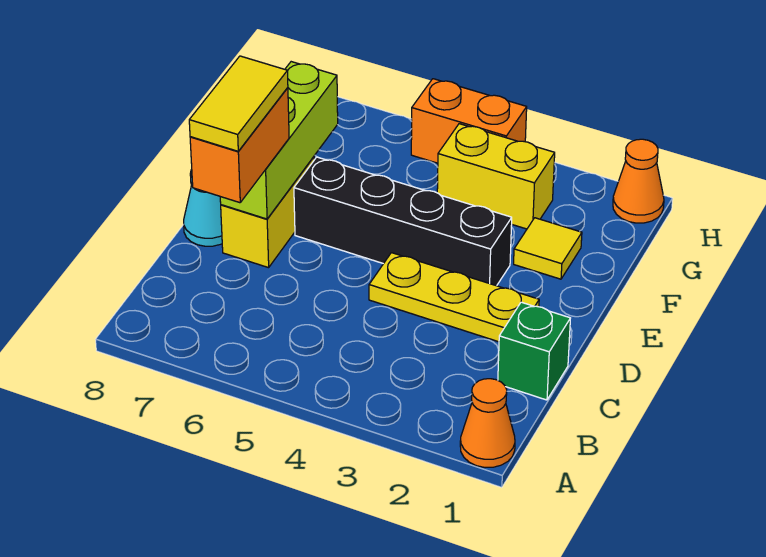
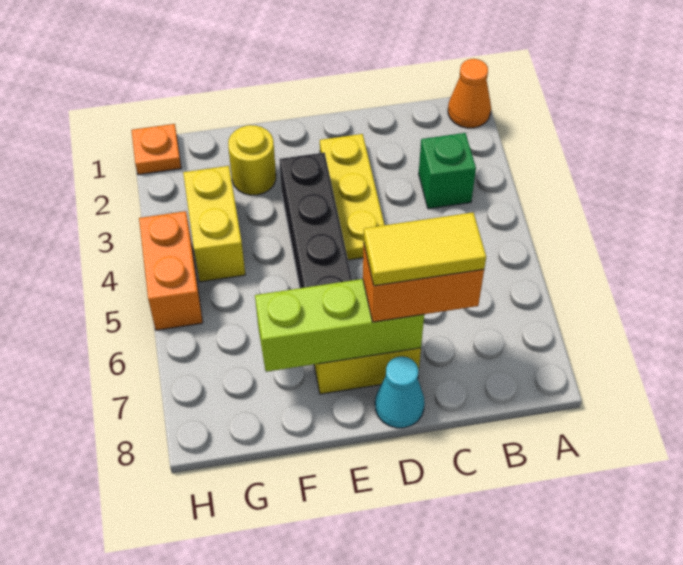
green 1x1 brick [498,302,570,400] -> green 1x1 brick moved to [419,133,476,209]
yellow 1x1 tile [514,218,582,279] -> yellow 1x1 round brick [228,125,276,195]
orange 1x1 cone [613,139,664,223] -> orange 1x1 plate [131,124,181,175]

